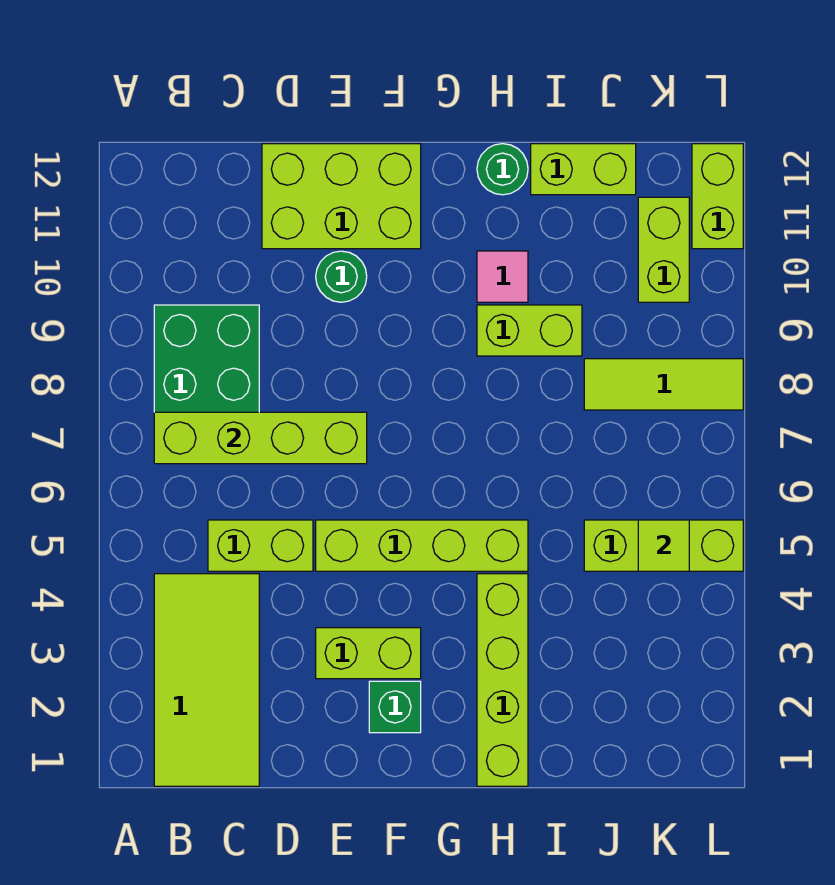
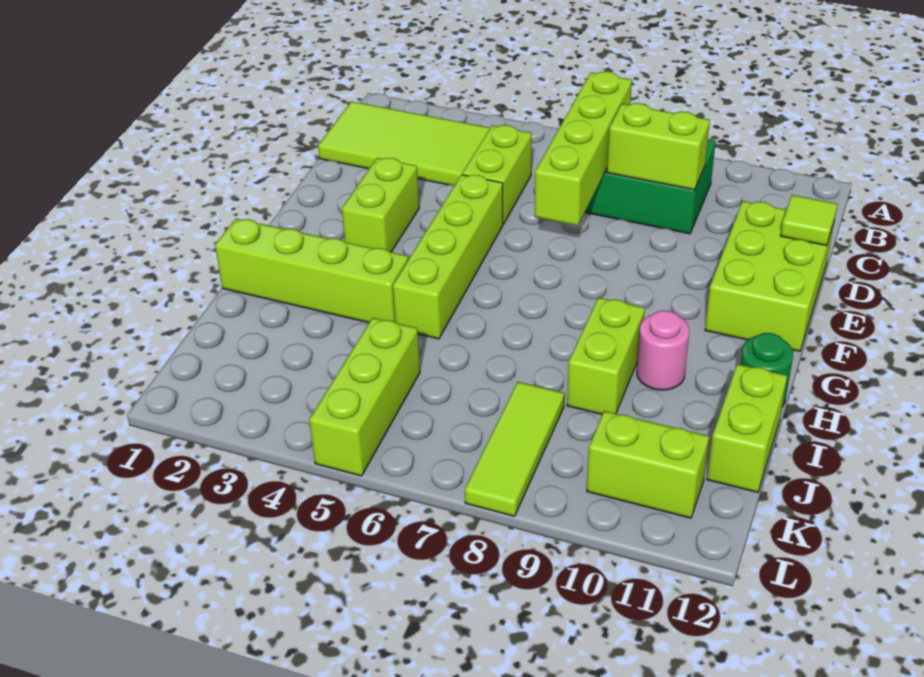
green 1x1 round brick [316,251,367,302] -> none
green 1x1 brick [369,681,421,733] -> none
pink 1x1 tile [477,251,528,302] -> pink 1x1 round brick [637,310,690,390]
lime 1x1 tile [638,520,689,571] -> lime 1x1 tile moved to [780,195,837,245]
lime 1x2 brick [692,144,743,249] -> lime 1x2 brick moved to [607,103,710,190]

